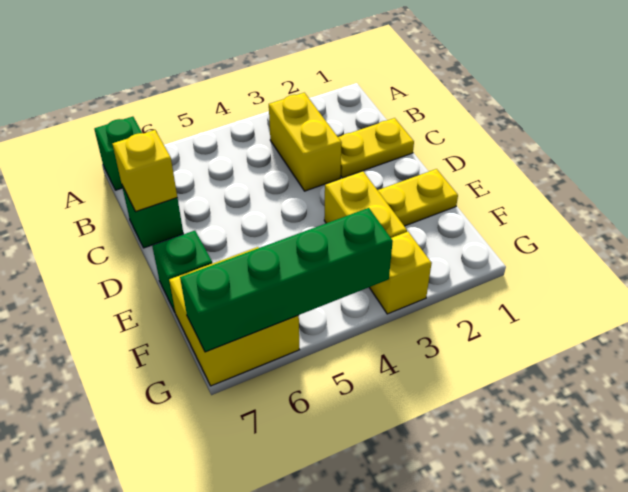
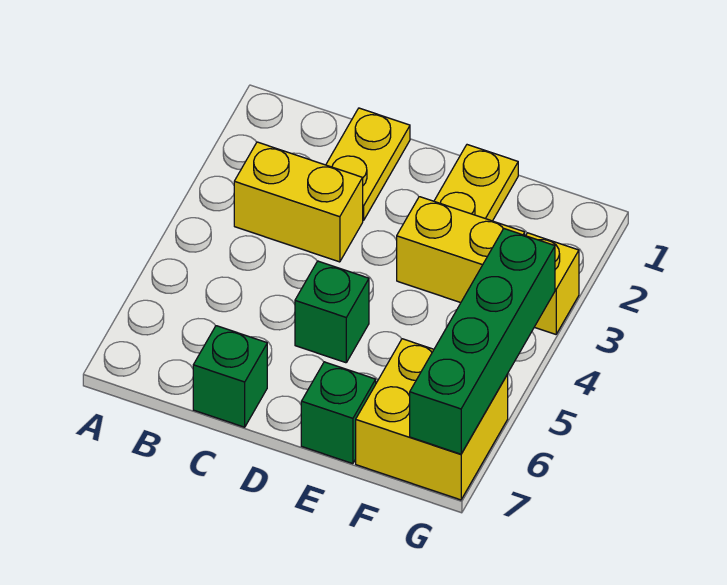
green 1x1 brick [95,117,142,190] -> green 1x1 brick moved to [295,261,369,363]
yellow 1x1 brick [112,130,177,212] -> none

